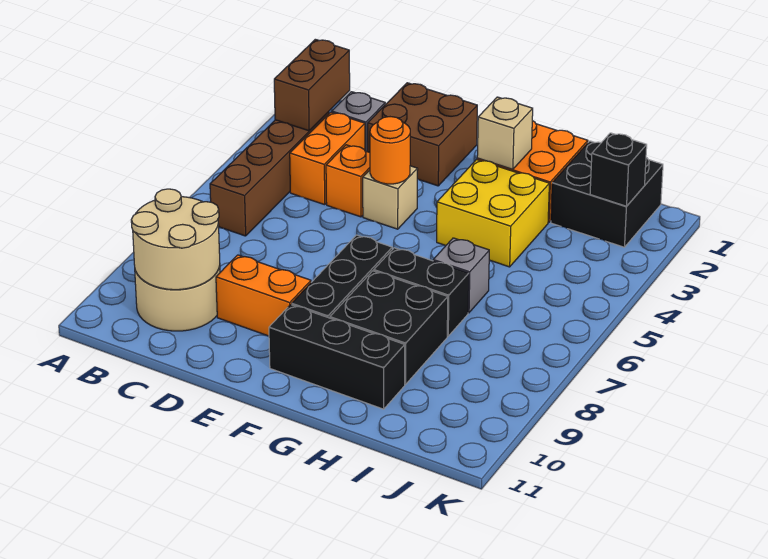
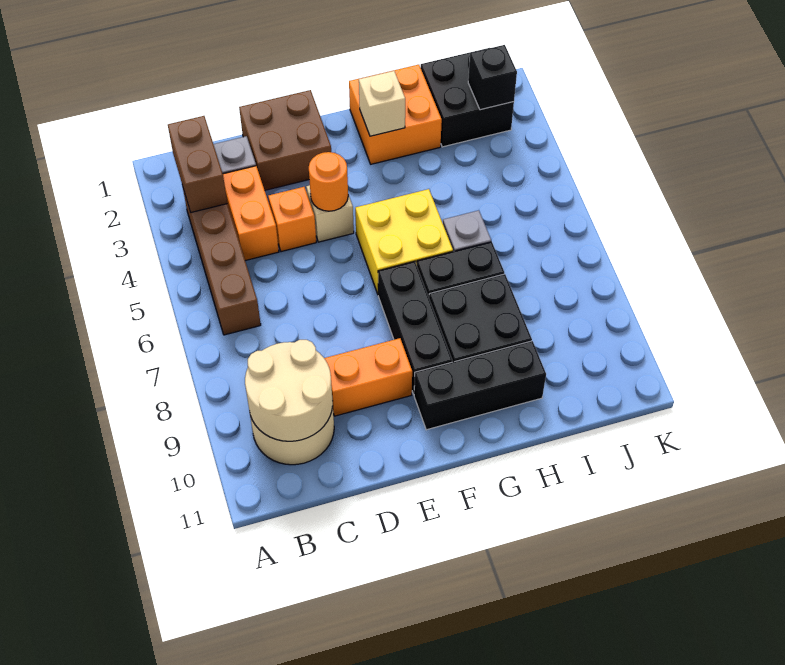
yellow 2x2 brick [437,160,549,267] -> yellow 2x2 brick moved to [355,189,453,294]

